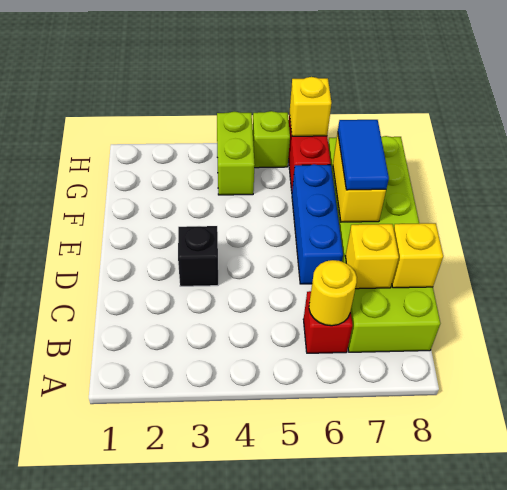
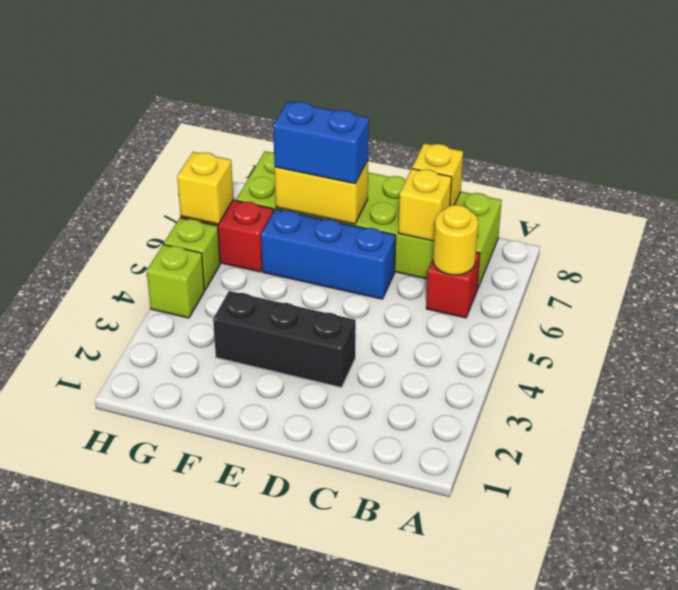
black 1x1 brick [178,226,218,286] -> black 1x3 brick [213,291,356,387]
blue 1x2 tile [338,120,389,190] -> blue 1x2 brick [273,102,369,183]
lime 1x2 brick [217,112,255,195] -> lime 1x1 brick [147,244,205,318]

